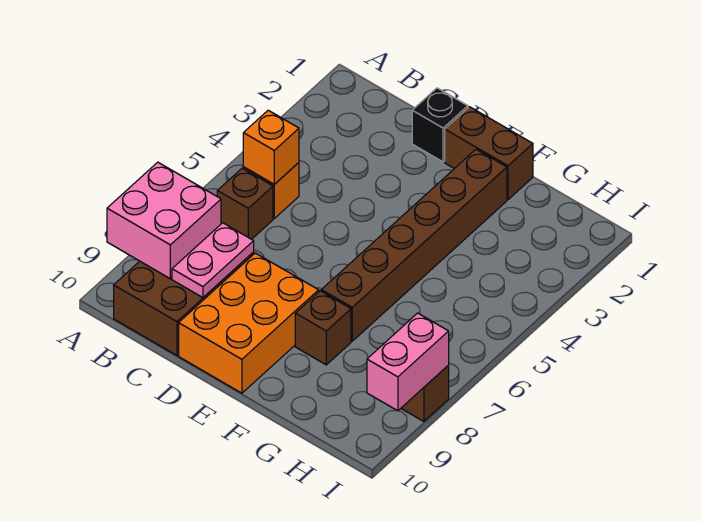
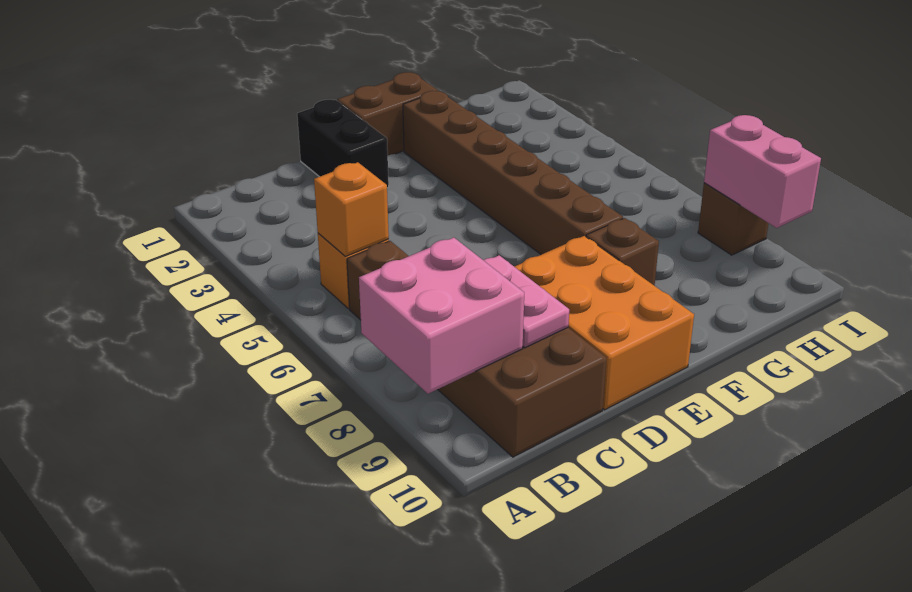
black 1x1 brick [412,88,468,162] -> black 1x2 brick [297,100,389,188]

